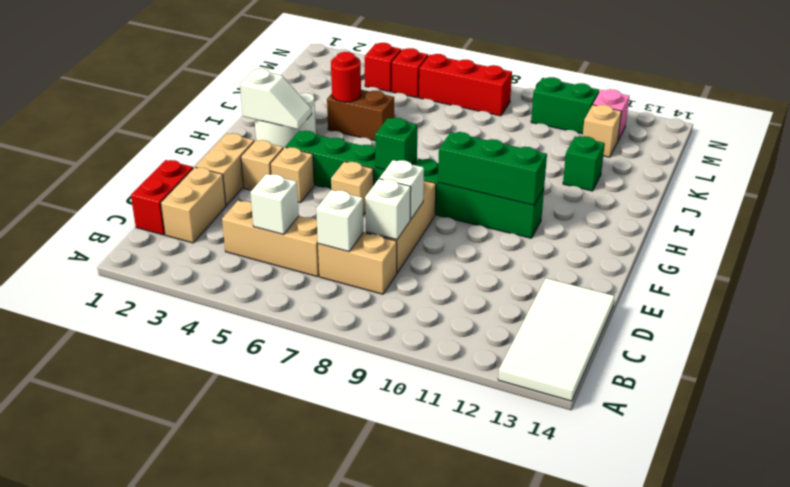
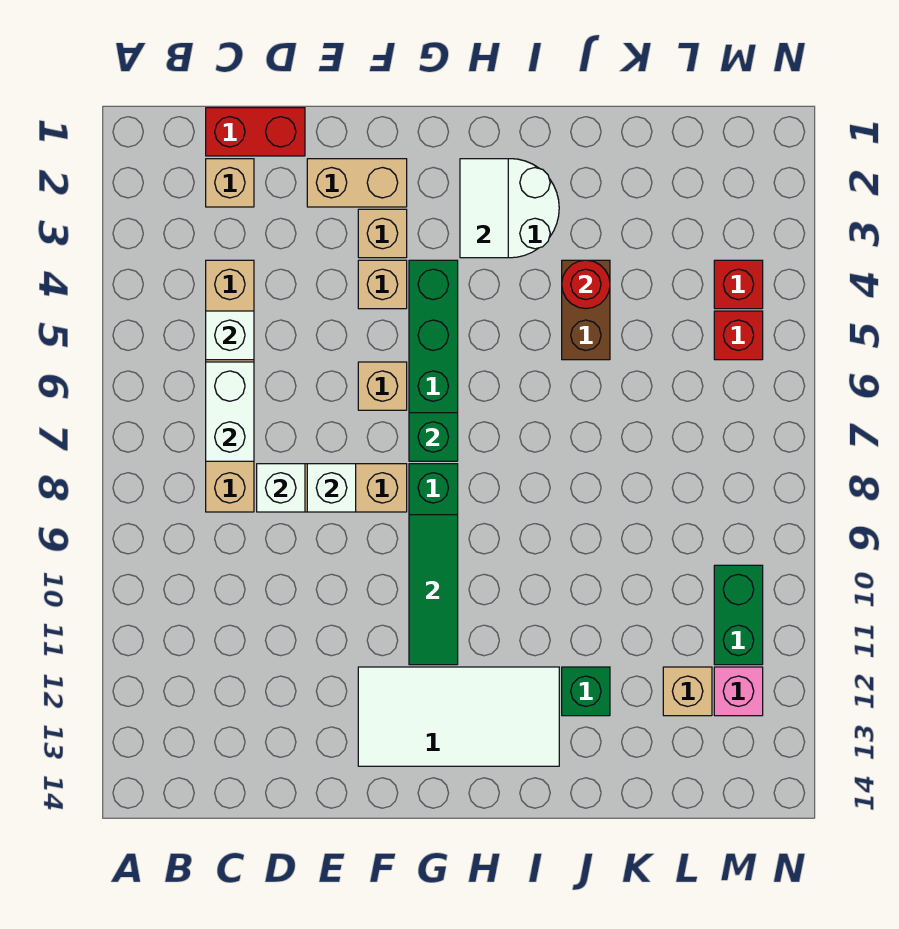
white 2x4 tile [498,278,614,401] -> white 2x4 tile moved to [358,667,559,766]
tan 1x2 brick [161,167,226,243] -> tan 1x1 brick [206,159,254,207]
white 1x1 brick [316,190,363,252] -> white 1x2 brick [206,362,254,461]
green 1x3 brick [438,132,547,205] -> green 1x3 tile [409,515,458,665]
white 1x2 slope [240,69,312,129] -> white 1x2 tile [460,159,508,258]
red 1x3 brick [419,54,512,116] -> none

